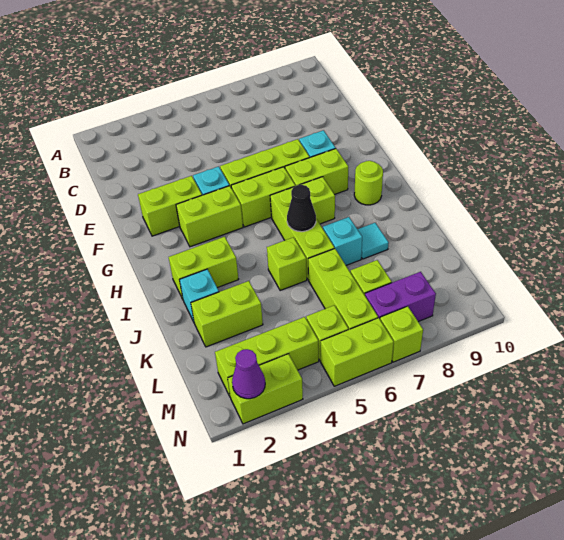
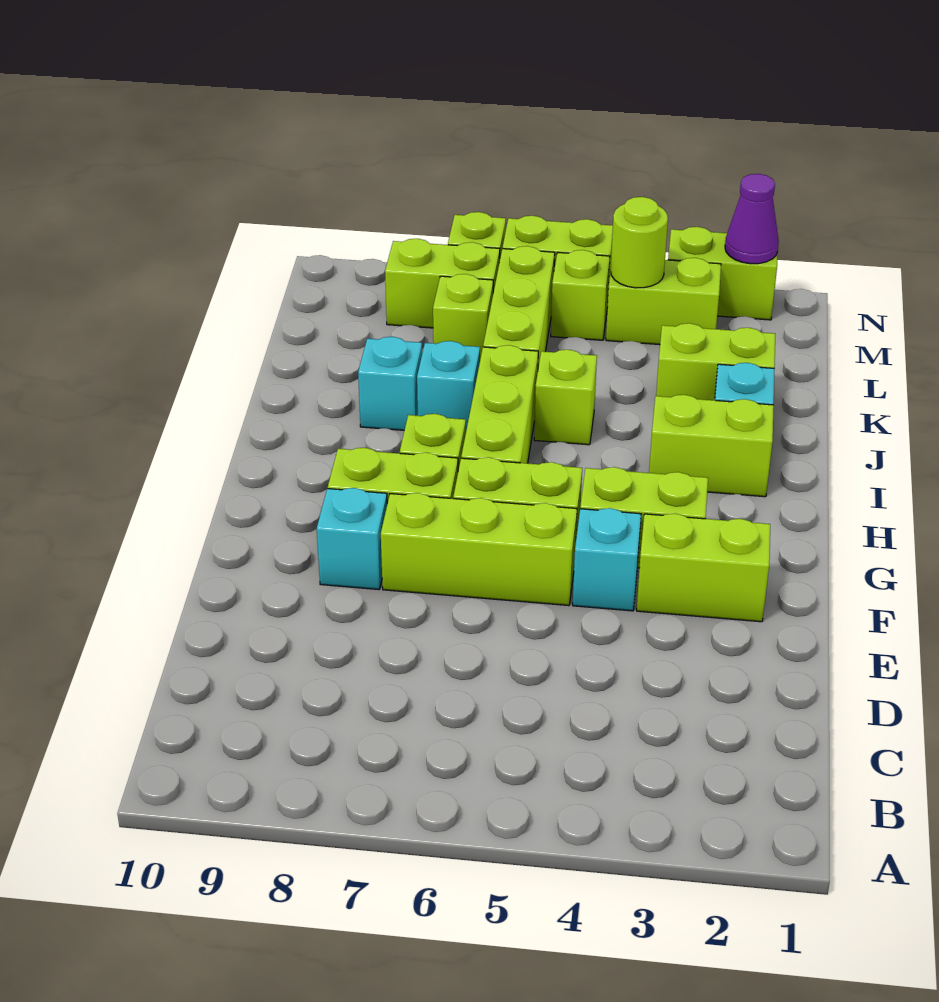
lime 1x1 round brick [354,161,383,205] -> lime 1x1 round brick moved to [611,197,668,288]
black 1x1 cone [287,185,316,232] -> none
cyan 1x1 tile [358,223,389,259] -> cyan 1x1 brick [358,337,422,430]
lime 1x3 brick [215,317,319,396] -> lime 1x2 brick [606,258,721,345]
purple 1x2 brick [365,272,436,322] -> lime 1x2 brick [385,239,500,328]

